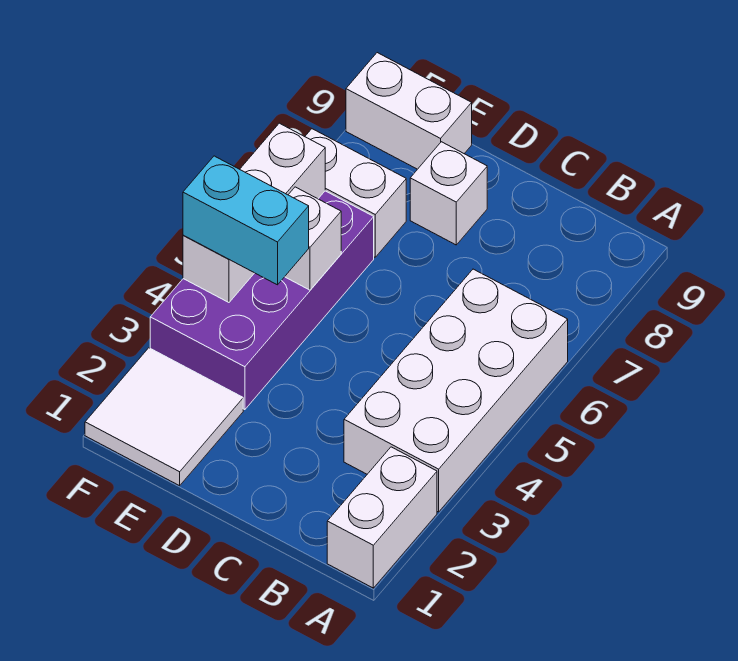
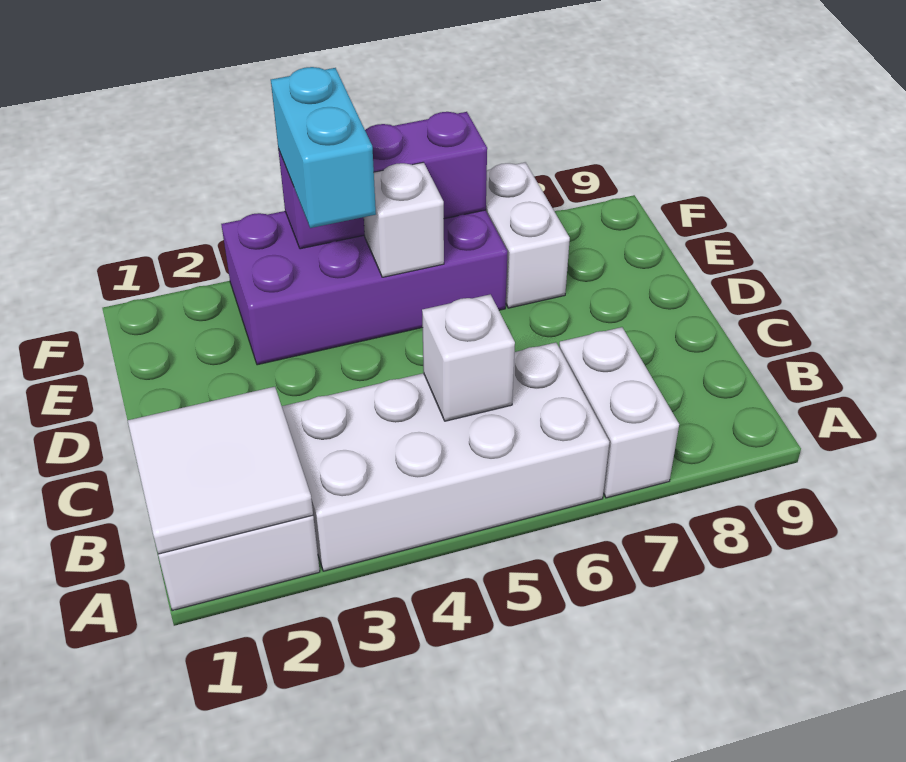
white 1x1 brick [410,142,487,245] -> white 1x1 brick moved to [422,294,515,421]
white 2x2 tile [85,348,243,486] -> white 2x2 tile moved to [128,387,313,554]
white 1x2 brick [346,53,472,169] -> white 1x2 brick moved to [559,327,679,498]
white 1x3 brick [183,123,325,302] -> purple 1x3 brick [278,112,487,249]

